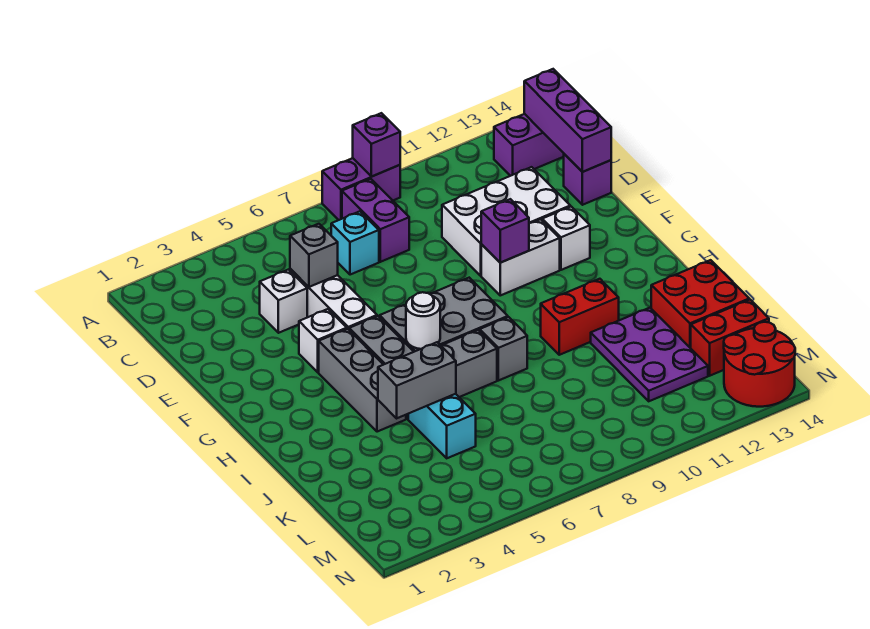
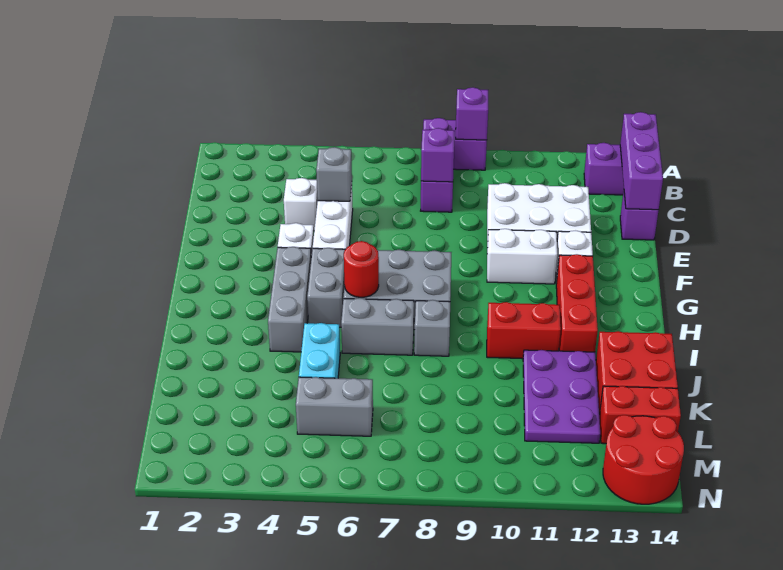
cyan 1x1 brick [331,211,379,275] -> none
purple 1x1 brick [481,199,529,263] -> purple 1x1 brick moved to [421,128,455,182]
none -> red 1x3 brick [556,254,598,352]
white 1x1 round brick [406,292,440,349] -> red 1x1 round brick [344,241,379,297]
grey 1x2 brick [378,342,456,418] -> grey 1x2 brick moved to [296,377,373,436]

